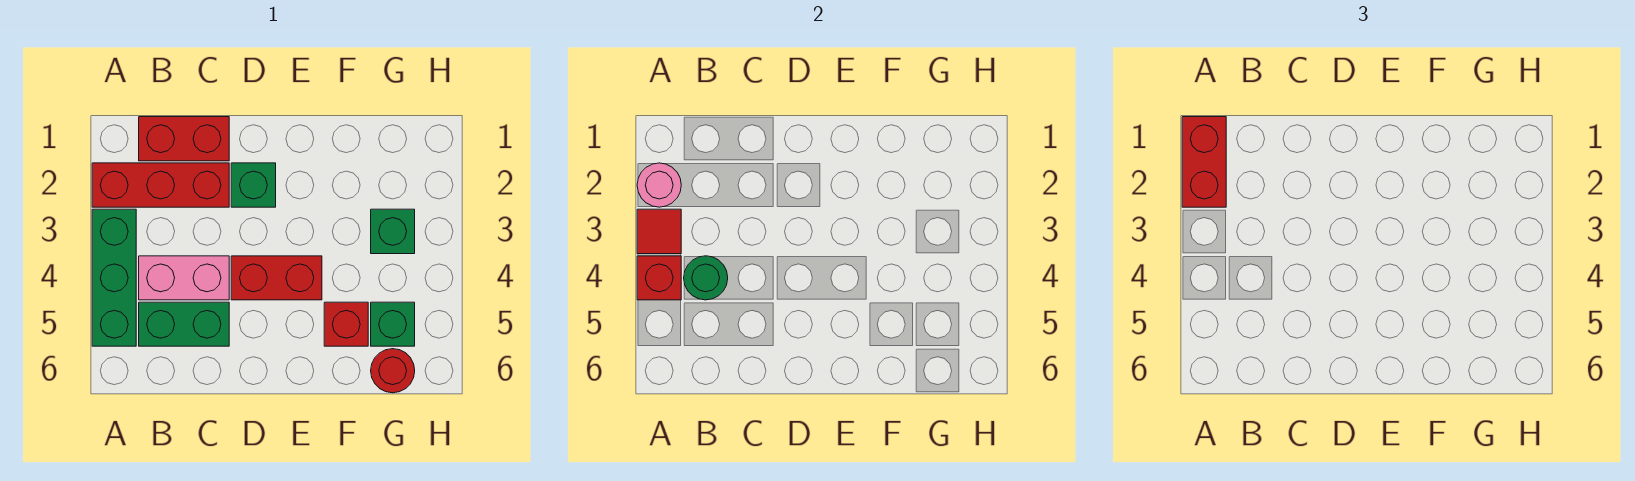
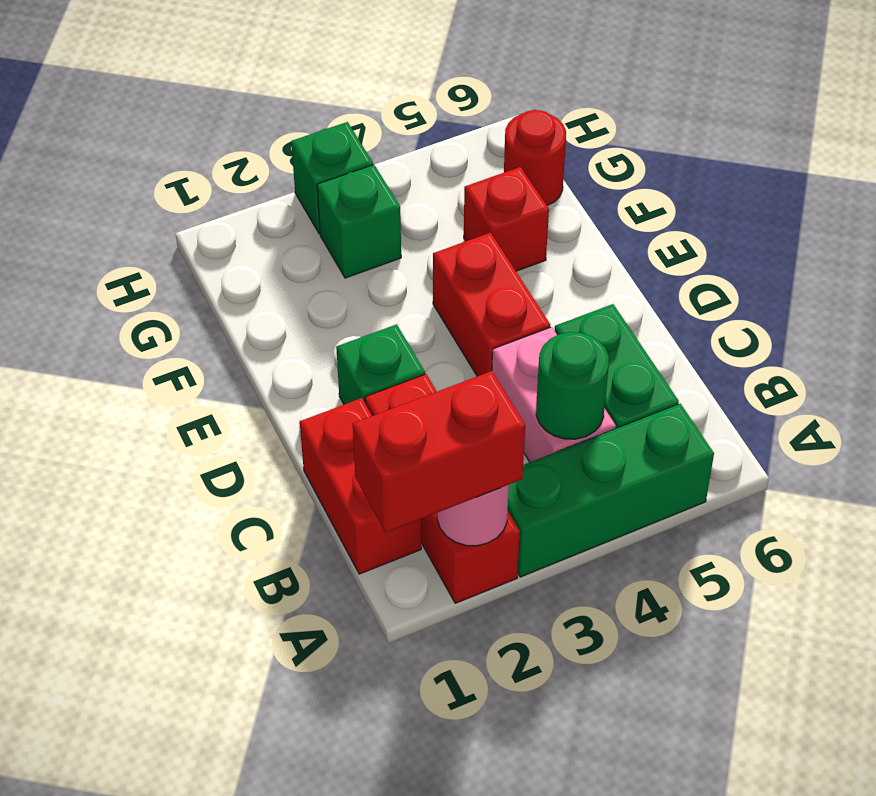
red 1x1 tile [637,209,681,254] -> none
red 1x1 brick [637,256,681,300] -> none
green 1x1 brick [371,302,415,346] -> green 1x1 brick moved to [291,122,373,234]

